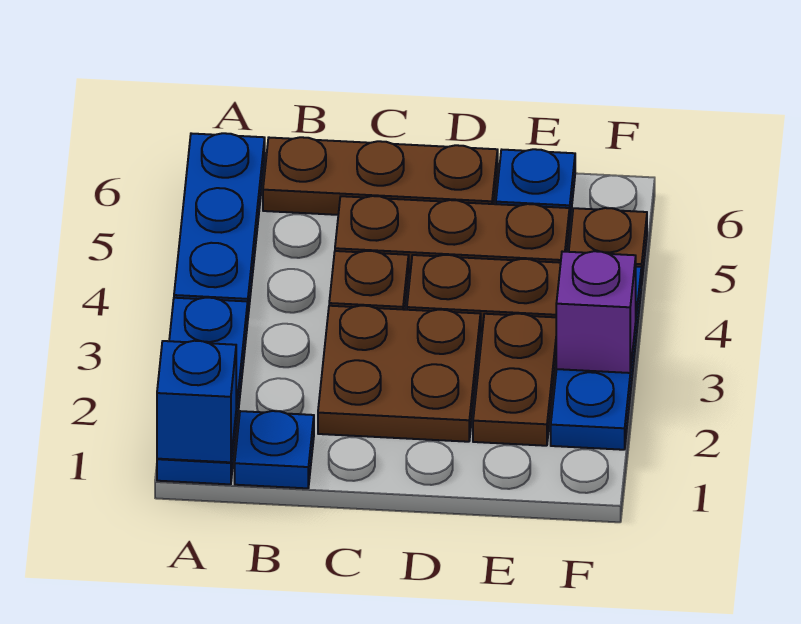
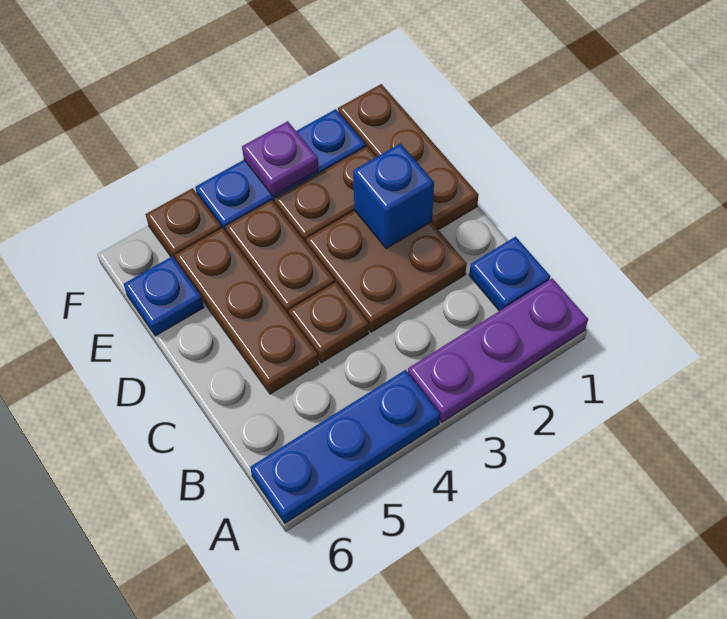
blue 1x3 plate [157,298,248,484] -> purple 1x3 plate [408,278,588,422]
blue 1x1 brick [157,341,236,462] -> blue 1x1 brick moved to [353,144,434,249]
brown 1x3 plate [263,137,498,215] -> brown 1x3 plate moved to [338,84,478,230]
purple 1x1 brick [556,251,636,373] -> purple 1x1 plate [242,121,319,196]

